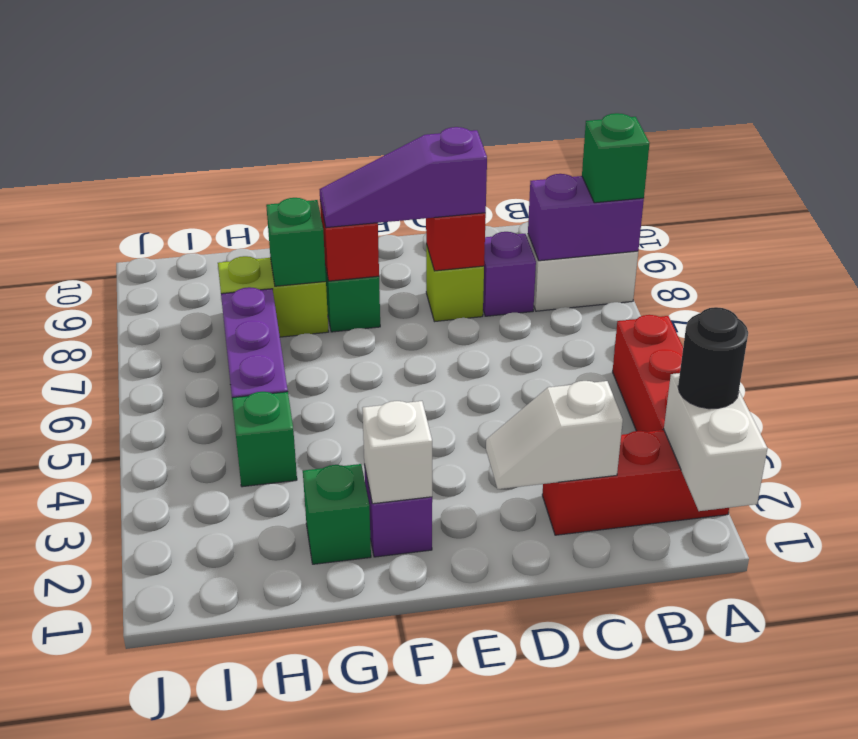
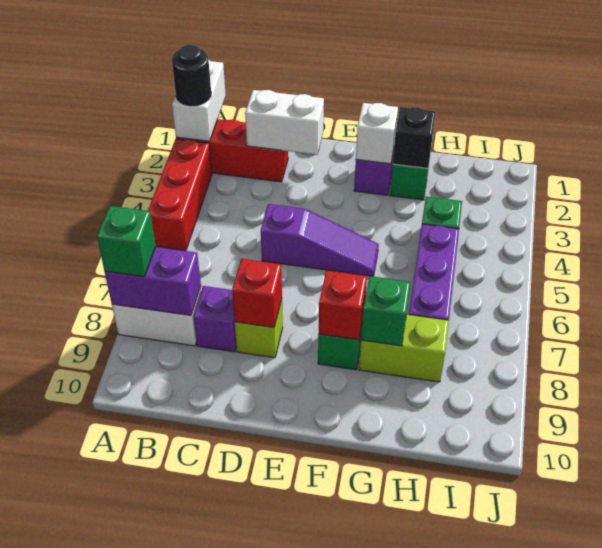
white 1x2 slope [486,381,623,489] -> white 1x2 brick [245,90,324,155]
purple 1x3 slope [319,127,487,228] -> purple 1x3 slope moved to [261,204,379,276]
none -> black 1x1 brick [393,107,436,168]

